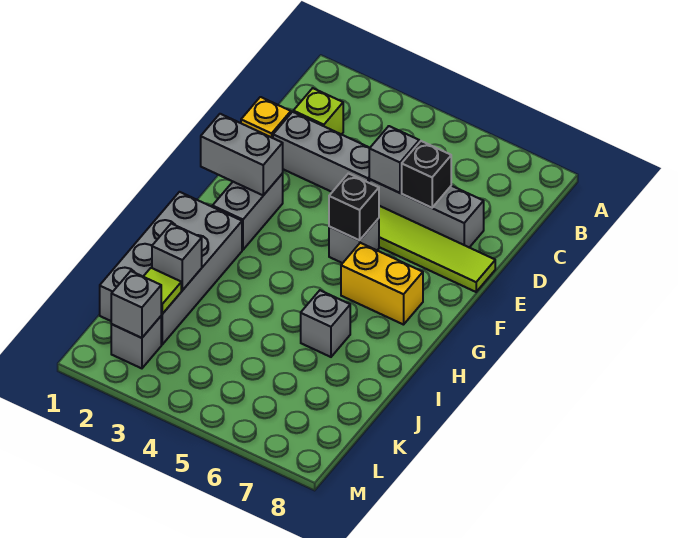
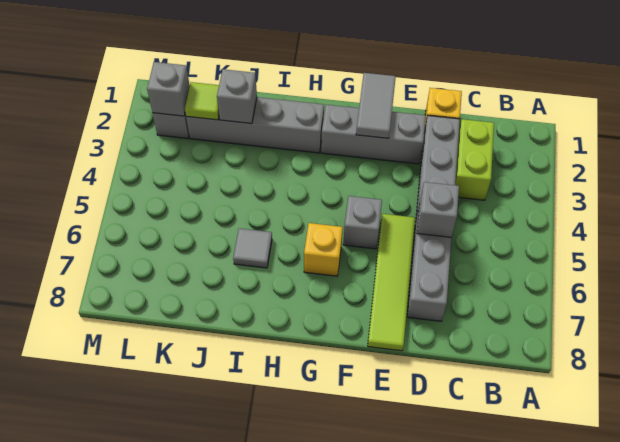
lime 1x1 brick [293,88,343,134] -> lime 1x2 brick [455,119,494,200]
black 1x1 brick [402,141,451,208] -> none
grey 1x2 brick [201,114,283,195] -> grey 1x2 tile [356,73,396,138]
grey 1x2 brick [212,174,283,250] -> grey 1x3 brick [321,105,426,164]
black 1x1 brick [329,173,379,240] -> none
yellow 1x2 brick [341,243,423,325] -> yellow 1x1 brick [304,223,343,276]
grey 2x4 brick [100,192,242,345] -> grey 1x4 brick [186,97,324,153]
grey 1x1 brick [301,290,350,357] -> grey 1x1 tile [233,228,272,268]

